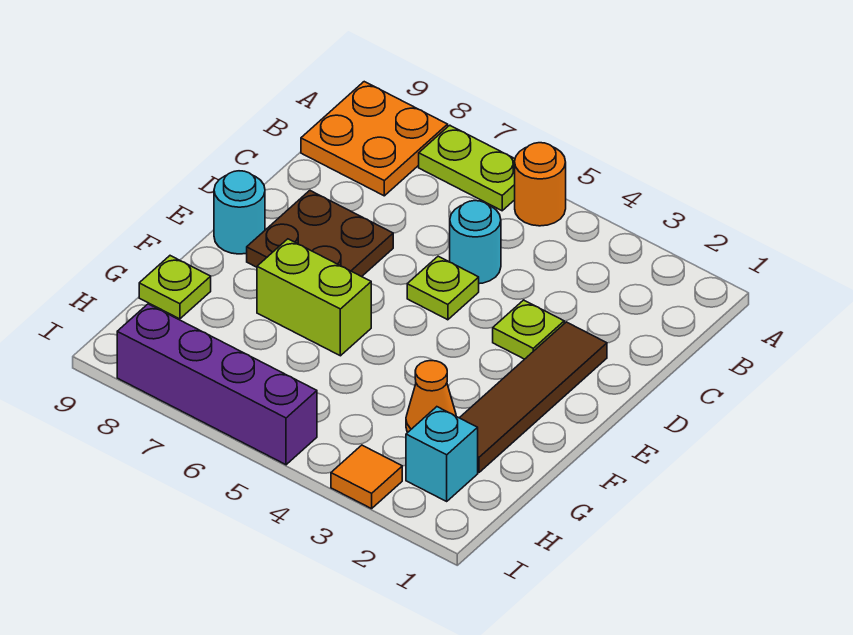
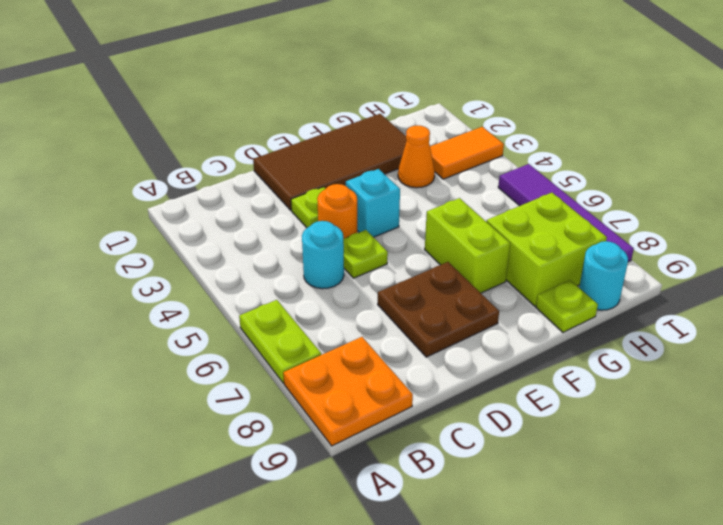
orange 1x1 round brick [515,143,566,226] -> orange 1x1 round brick moved to [317,184,357,239]
brown 1x4 tile [460,322,607,472] -> brown 2x4 tile [253,114,406,210]
cyan 1x1 round brick [214,171,265,254] -> cyan 1x1 round brick moved to [579,241,628,310]
none -> lime 2x2 brick [486,193,607,306]
cyan 1x1 brick [406,407,478,501] -> cyan 1x1 brick moved to [346,169,400,237]
orange 1x1 tile [331,445,402,509] -> orange 1x2 tile [430,127,504,179]
purple 1x4 brick [117,304,317,465] -> purple 1x4 tile [498,164,634,262]

